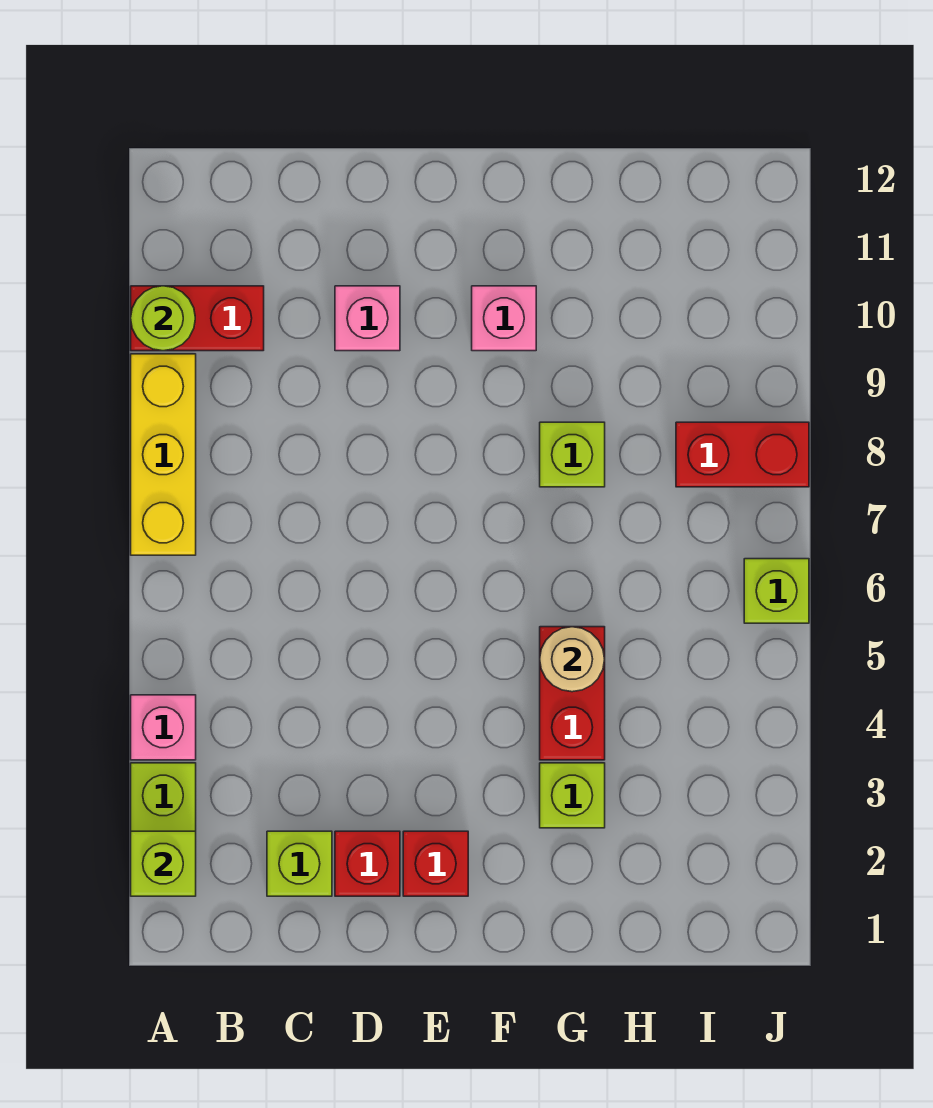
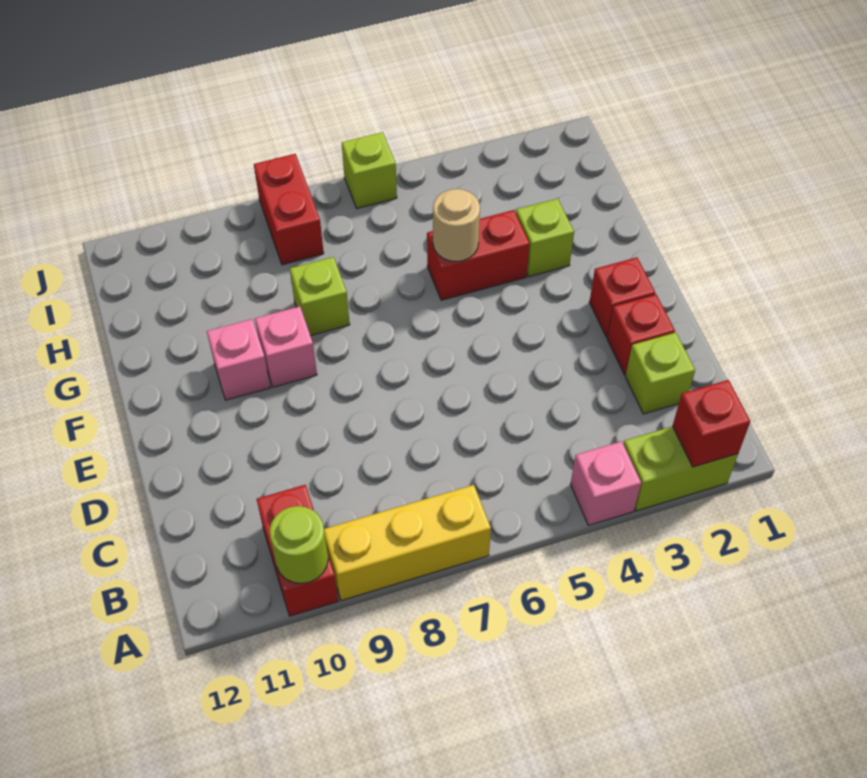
lime 1x1 brick [131,831,196,896] -> red 1x1 brick [673,380,750,467]
pink 1x1 brick [335,286,400,351] -> pink 1x1 brick moved to [255,306,317,387]

